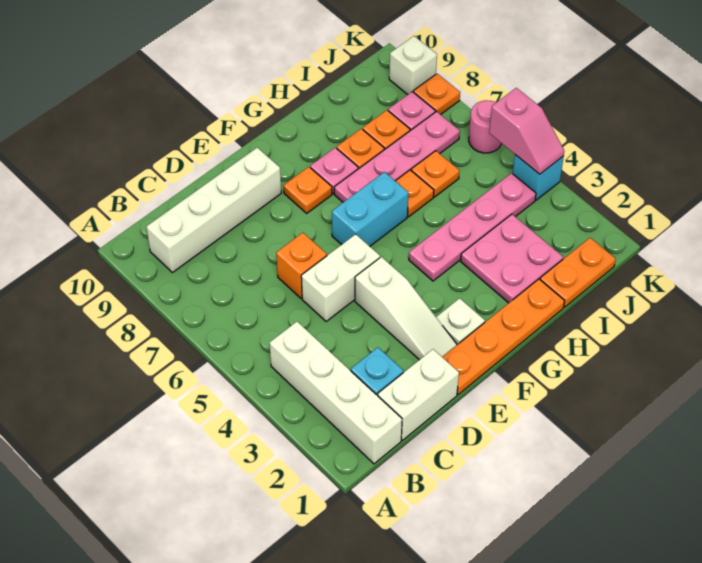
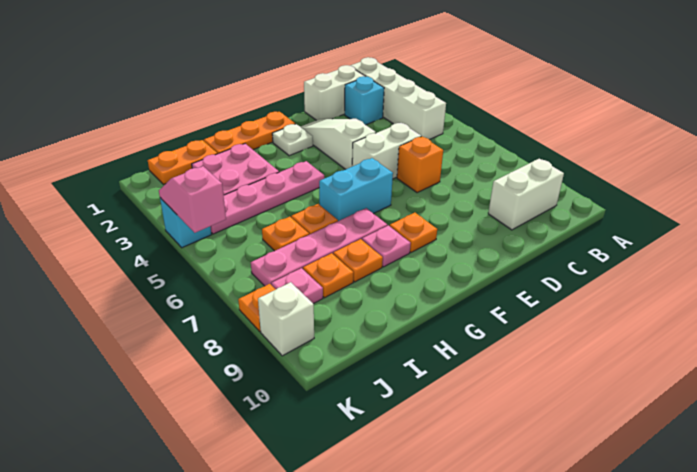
white 1x4 brick [146,148,281,273] -> white 1x2 brick [488,159,564,230]
orange 1x4 plate [443,279,565,395] -> orange 1x3 plate [204,112,295,154]
pink 1x1 round brick [469,100,501,153] -> none

